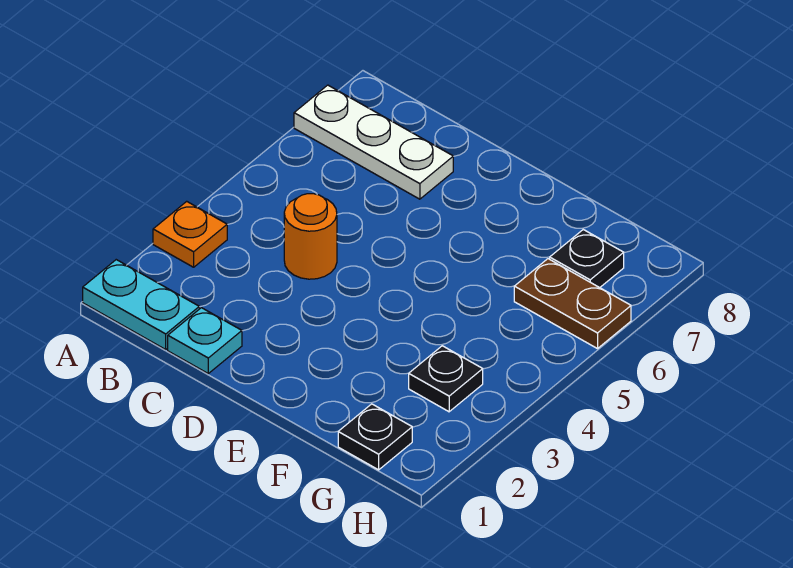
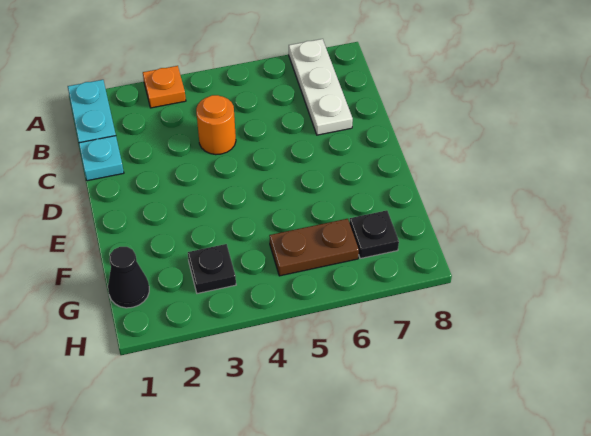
black 1x1 plate [338,404,412,470] -> black 1x1 cone [108,247,149,308]
brown 1x2 plate [514,259,631,349] -> brown 1x2 plate turned to [269,219,359,276]

